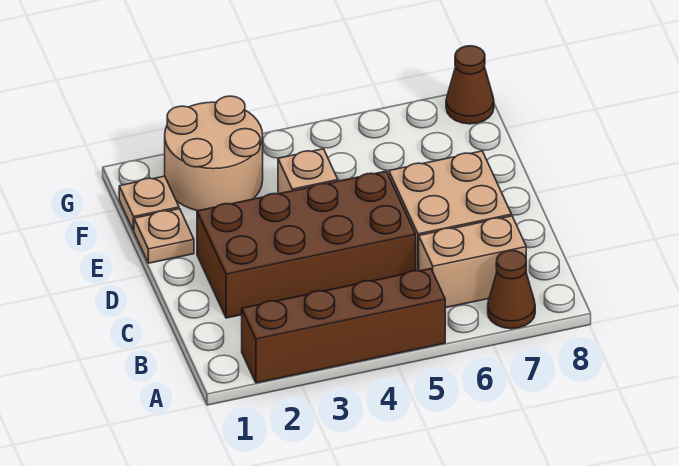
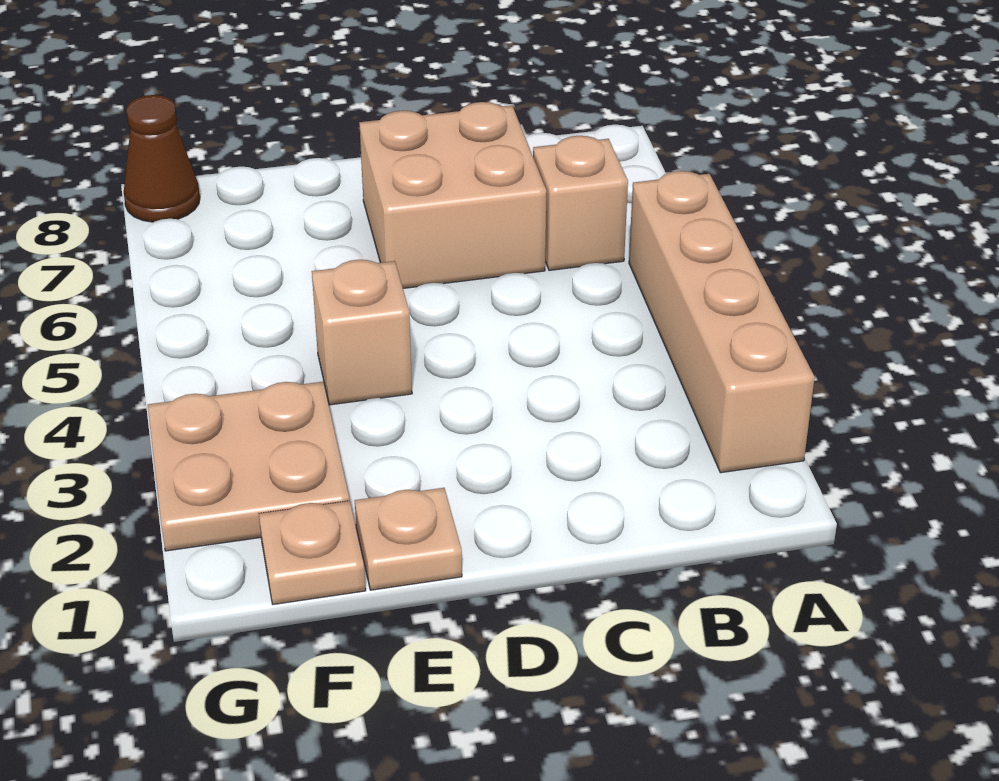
brown 1x4 brick [242,269,445,383] -> tan 1x4 brick [629,171,815,473]
brown 1x1 cone [488,251,535,329] -> none
tan 1x2 brick [419,216,526,308] -> tan 1x1 brick [533,136,628,270]
brown 2x4 brick [197,171,416,318] -> none
tan 2x2 round brick [165,96,263,211] -> tan 2x2 plate [148,382,350,551]

